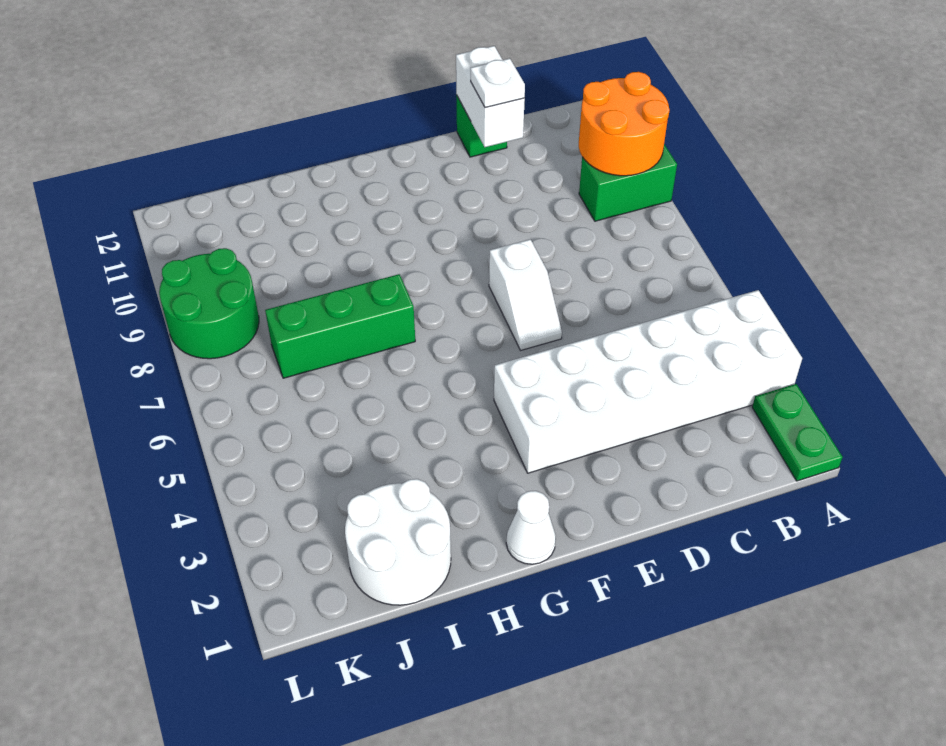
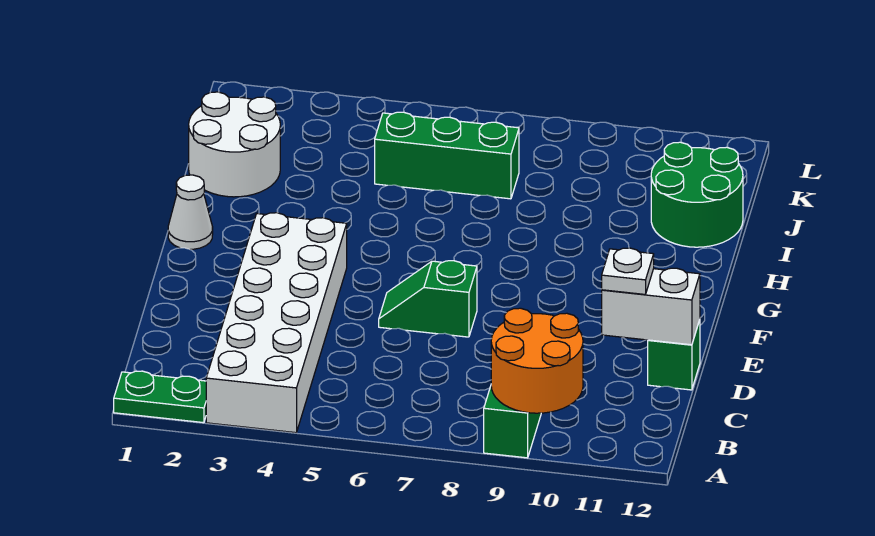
white 1x2 slope [489,239,562,350] -> green 1x2 slope [379,261,477,337]
green 1x3 brick [265,274,415,378] -> green 1x3 brick turned to [375,112,519,199]
green 2x2 round brick [159,248,259,359] -> green 2x2 round brick moved to [651,142,743,247]

